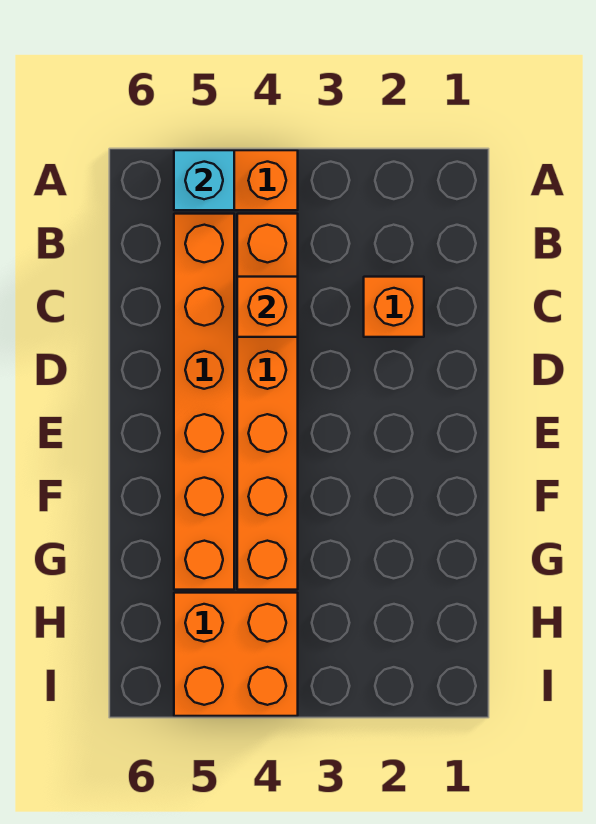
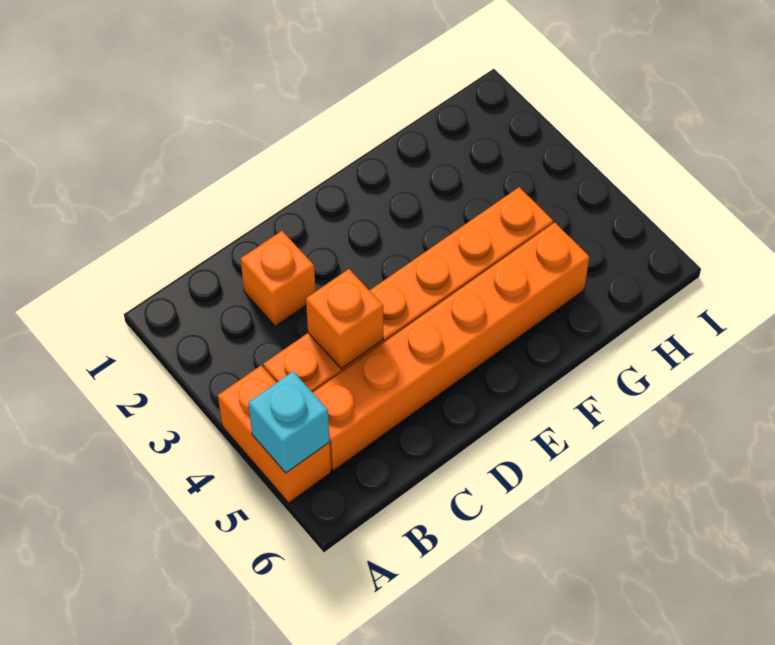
orange 2x2 brick [174,593,298,716] -> none

